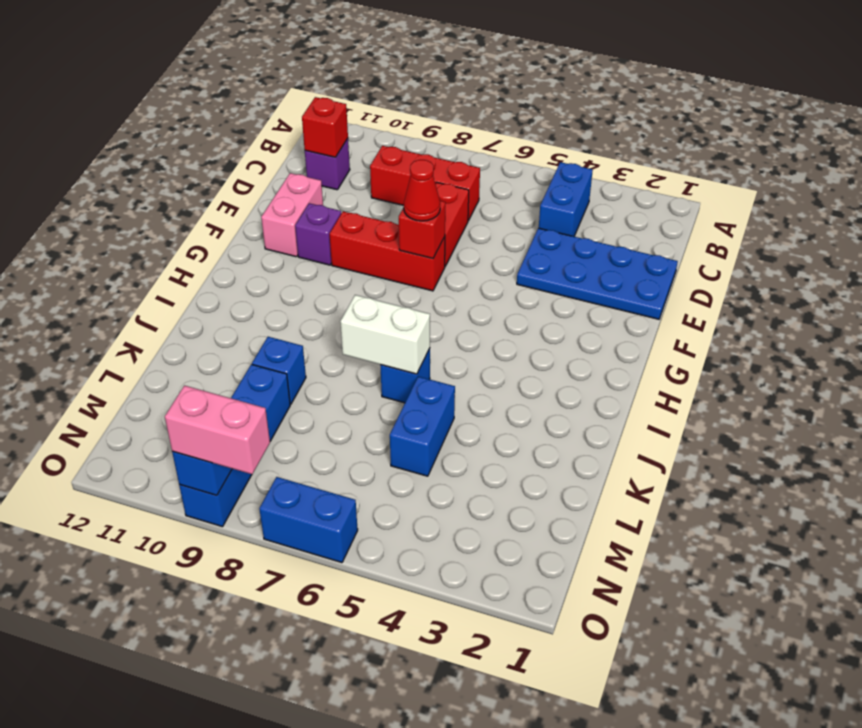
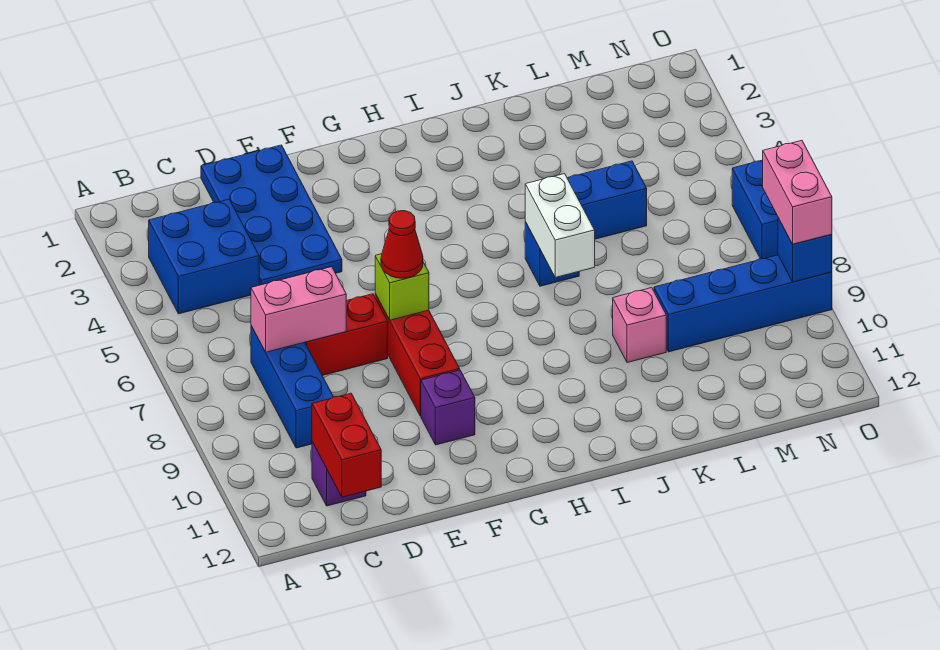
blue 1x2 brick [539,162,593,236] -> blue 2x2 brick [149,199,259,314]
red 1x3 brick [370,146,480,221] -> blue 1x3 brick [251,326,333,448]
red 1x1 brick [302,97,348,157] -> red 1x2 brick [312,393,381,497]
pink 1x2 brick [261,173,323,257] -> pink 1x2 brick moved to [251,267,346,352]
red 1x1 brick [399,201,445,259] -> lime 1x1 brick [375,254,429,320]
blue 1x1 brick [252,337,306,404] -> pink 1x1 brick [613,288,666,363]

